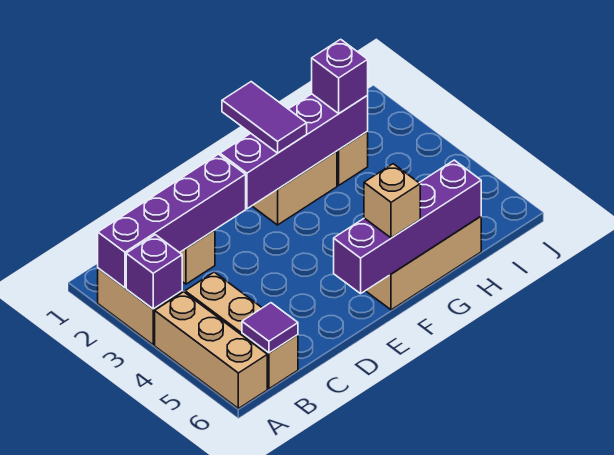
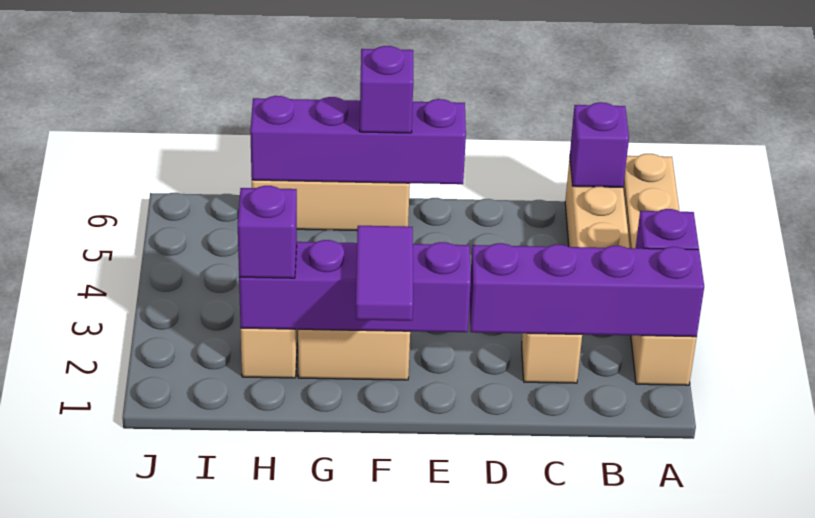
purple 1x1 tile [242,303,298,353] -> purple 1x1 brick [570,102,629,187]
tan 1x1 brick [364,164,420,238] -> purple 1x1 brick [360,46,413,133]

